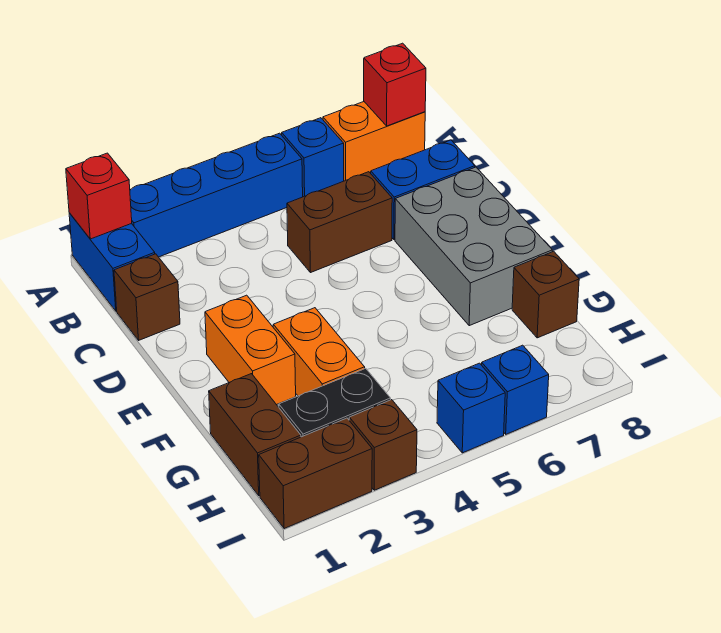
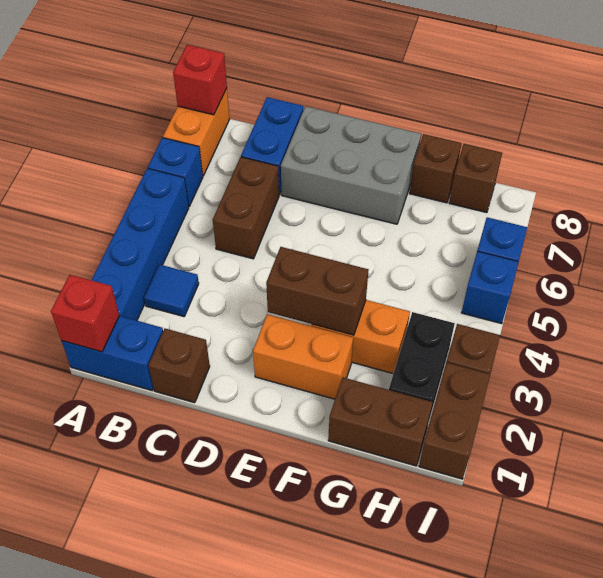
none -> blue 1x1 tile [144,264,199,317]
none -> brown 1x2 brick [266,247,368,335]
none -> brown 1x1 brick [449,144,502,213]

